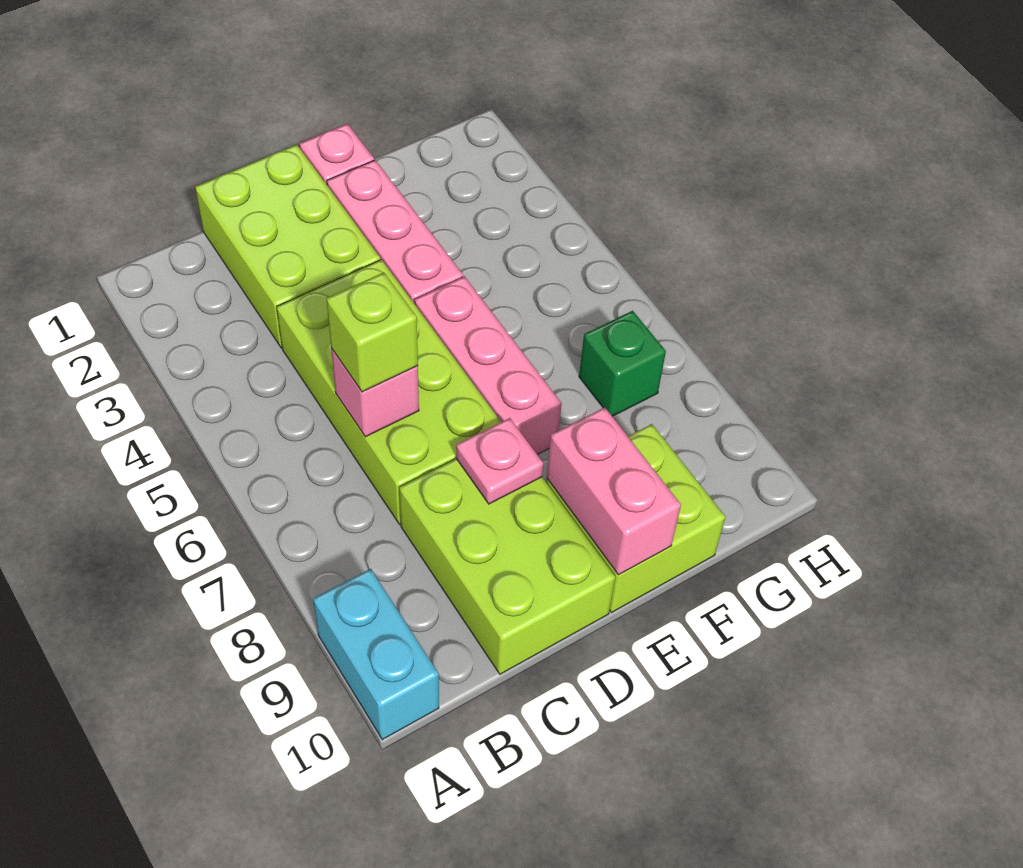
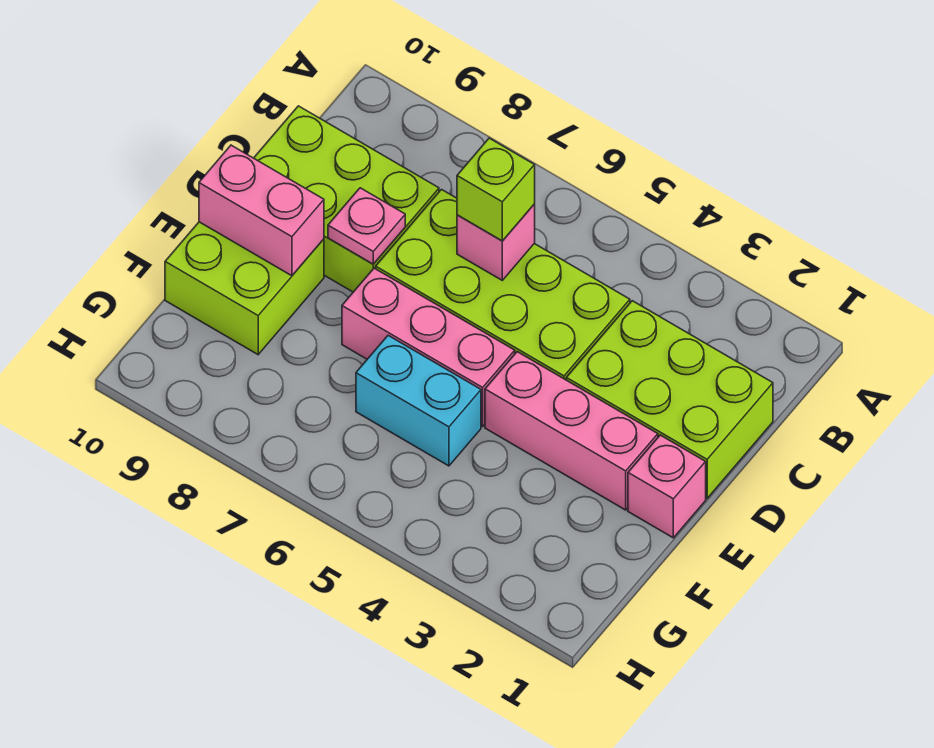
cyan 1x2 brick [313,569,439,740] -> cyan 1x2 brick moved to [356,336,481,466]
green 1x1 brick [579,311,666,416] -> none

